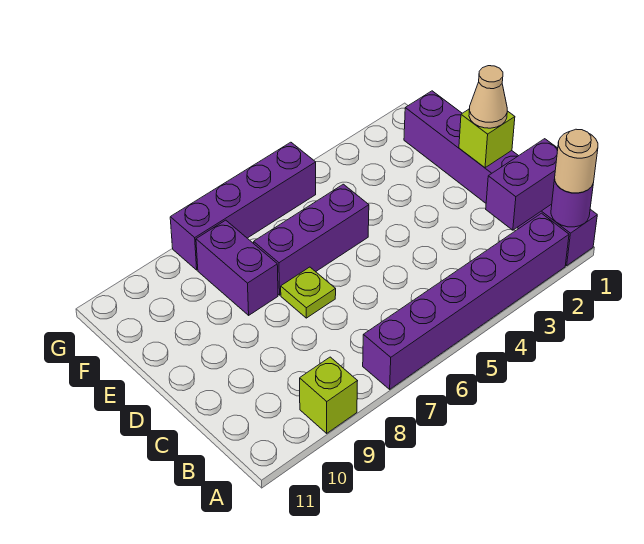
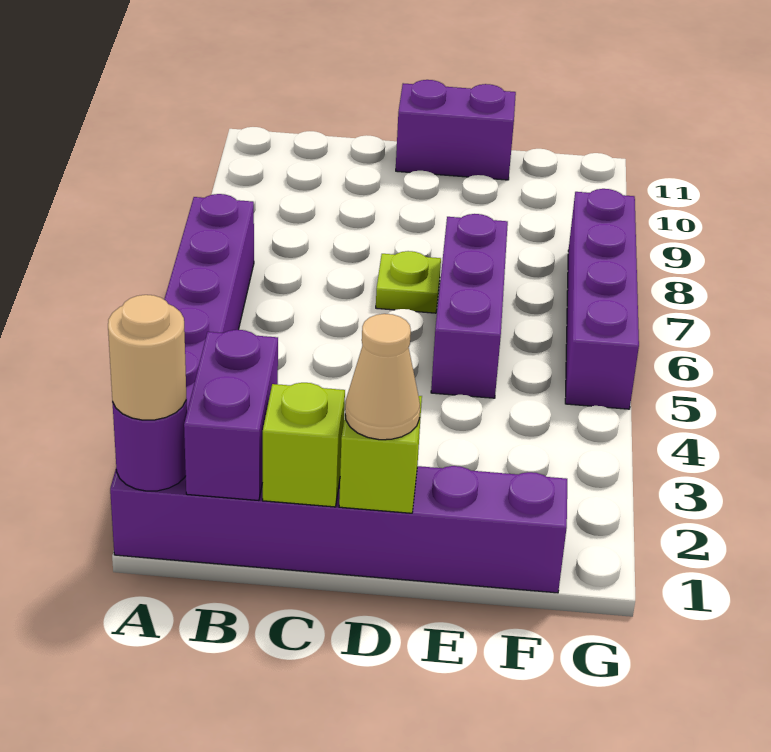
lime 1x1 brick [300,357,357,433] -> lime 1x1 brick moved to [263,383,345,507]
purple 1x2 brick [196,220,278,315] -> purple 1x2 brick moved to [396,80,516,180]

